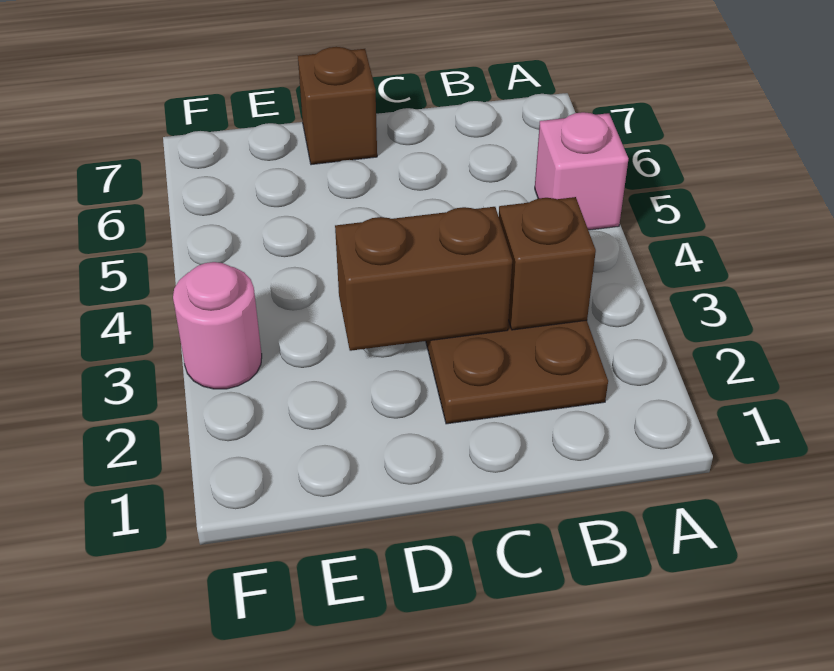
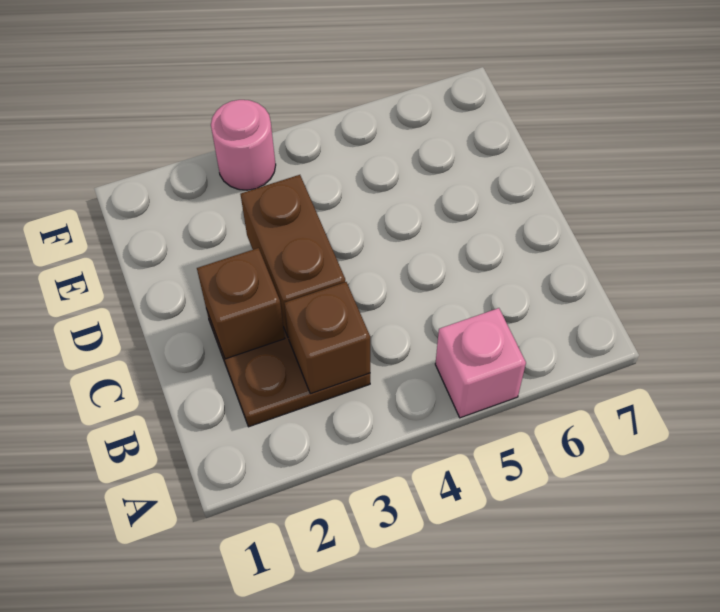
brown 1x1 brick [298,47,377,165] -> brown 1x1 brick moved to [197,248,285,359]

